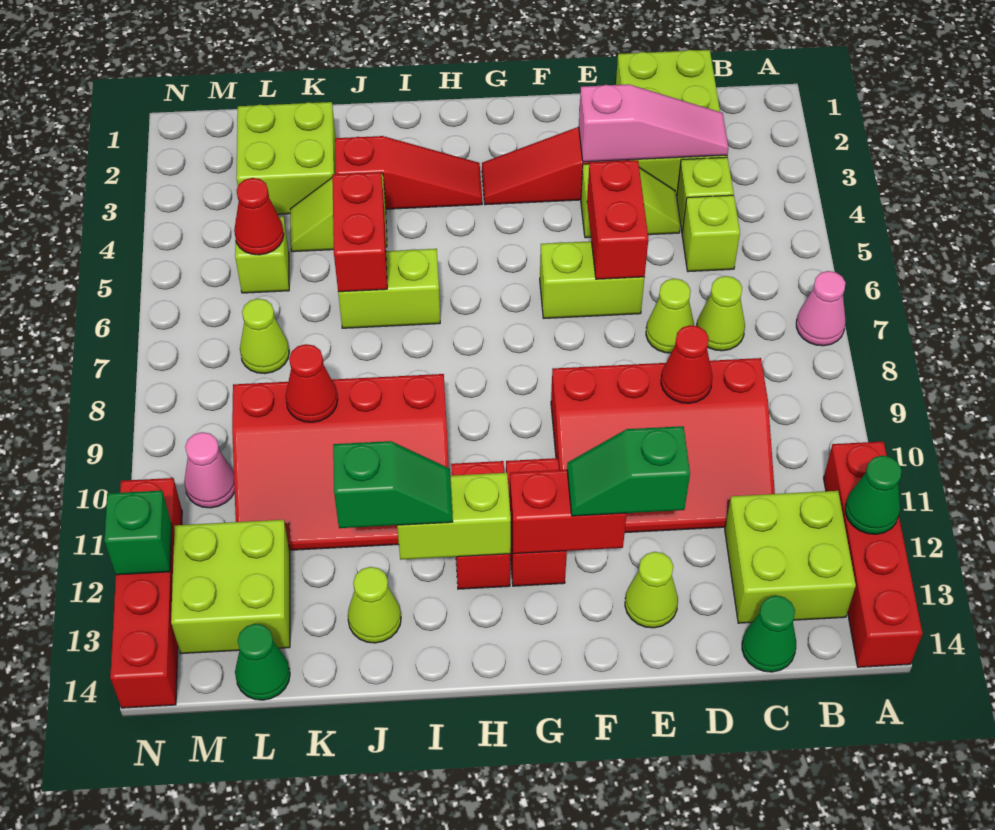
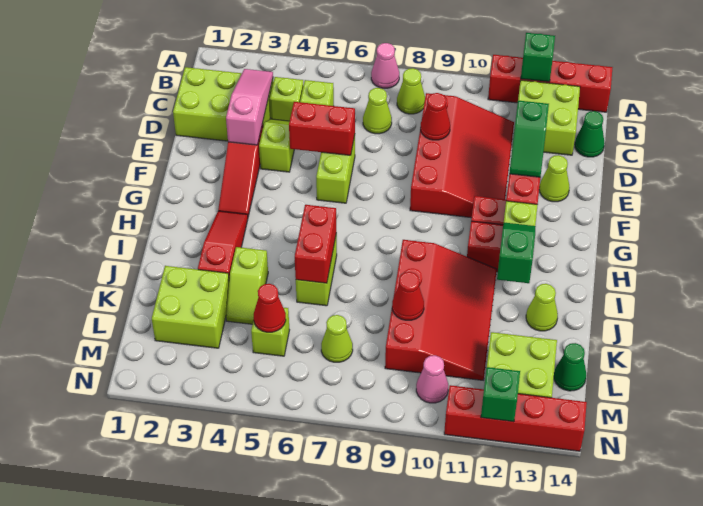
green 1x1 cone [845,456,902,534] -> green 1x1 brick [521,33,555,82]
lime 1x1 cone [646,278,694,353] -> lime 1x1 cone moved to [397,68,425,114]
red 1x2 brick [332,172,387,292] -> red 1x2 brick turned to [295,205,336,283]

